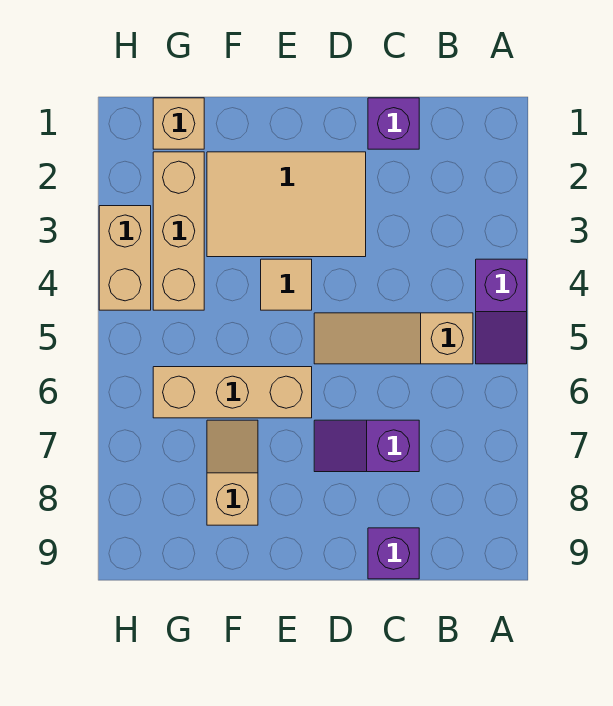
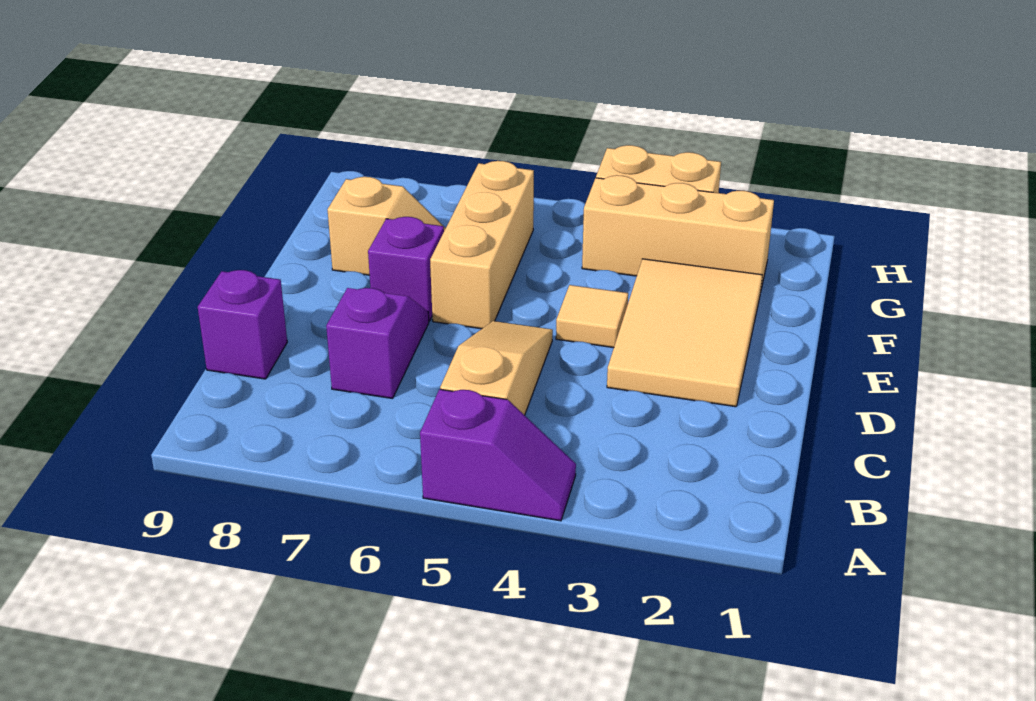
purple 1x2 slope [476,259,527,364] -> purple 1x2 slope turned to [420,389,576,521]
purple 1x1 brick [368,98,419,149] -> purple 1x1 brick moved to [368,217,444,321]
tan 1x1 brick [153,98,204,149] -> none

